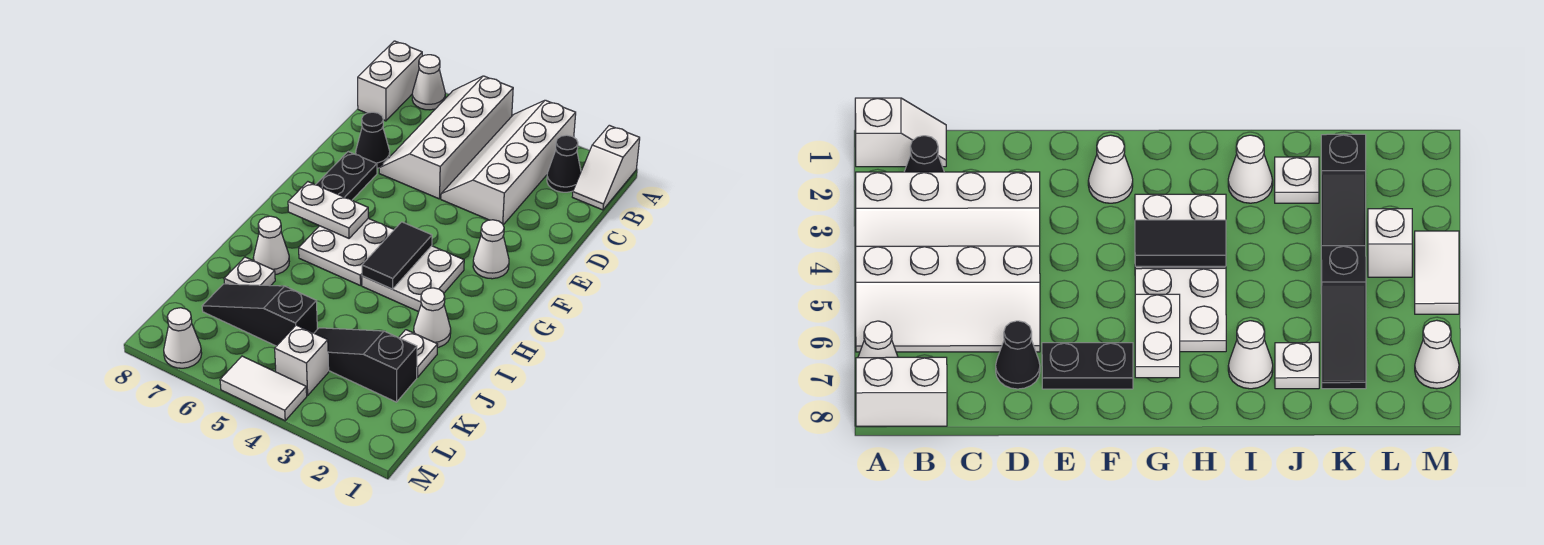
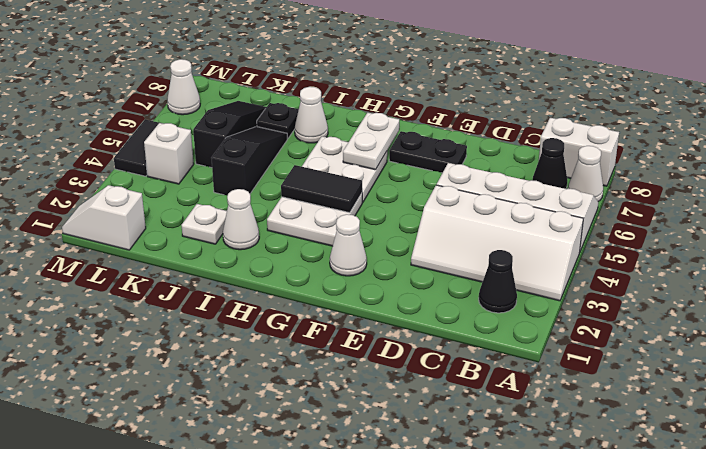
white 1x2 slope [572,125,640,210] -> white 1x2 slope moved to [62,185,146,250]
white 2x4 slope [441,100,576,225] -> white 2x4 slope turned to [411,185,584,301]
black 1x1 cone [356,112,390,168] -> black 1x1 cone moved to [533,138,567,189]
white 1x1 plate [224,257,275,286] -> black 1x1 plate [257,103,299,139]
black 1x3 slope [314,328,417,402] -> black 1x3 slope moved to [211,127,287,196]
white 1x2 tile [220,356,307,421] -> black 1x2 tile [114,119,159,176]

